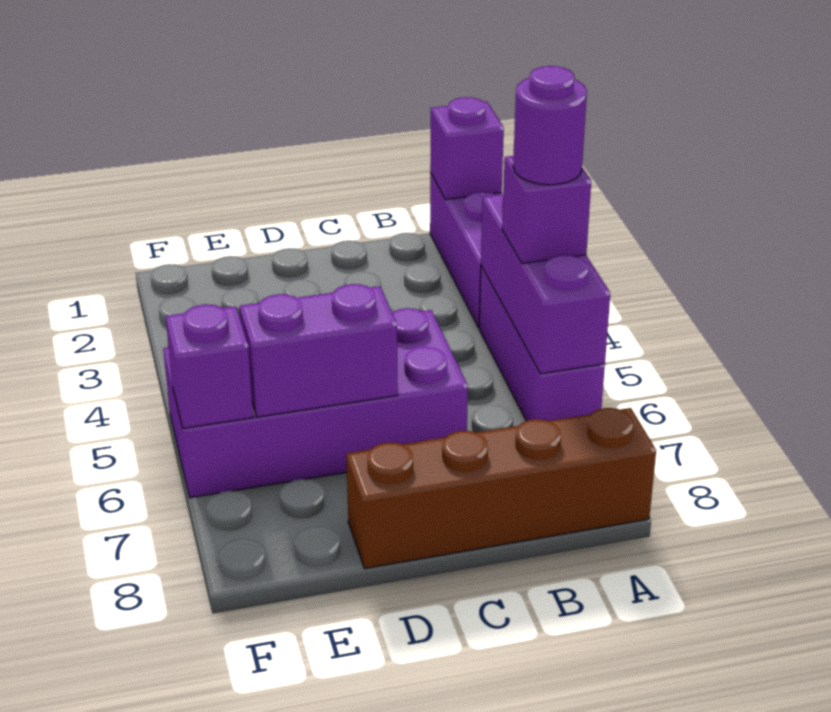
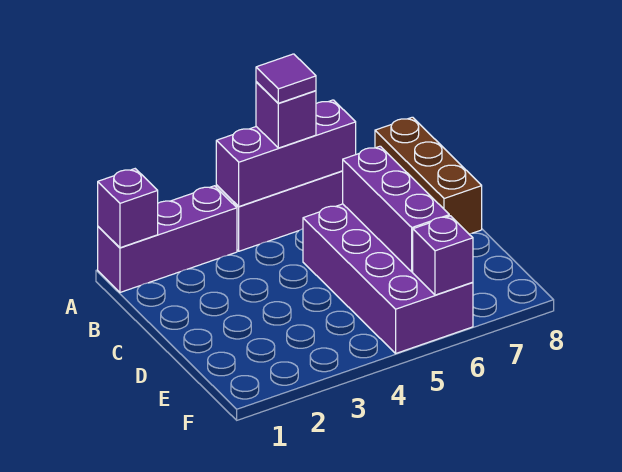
purple 1x1 round brick [513,66,587,185] -> purple 1x1 tile [256,54,316,103]
brown 1x4 brick [346,408,656,568] -> brown 1x3 brick [375,117,482,234]
purple 1x2 brick [240,284,398,417] -> purple 1x3 brick [343,146,449,272]

